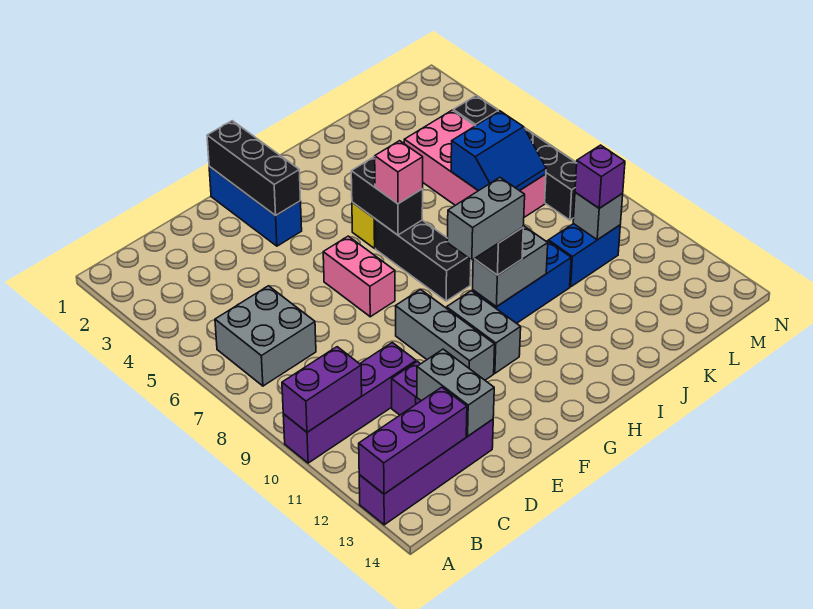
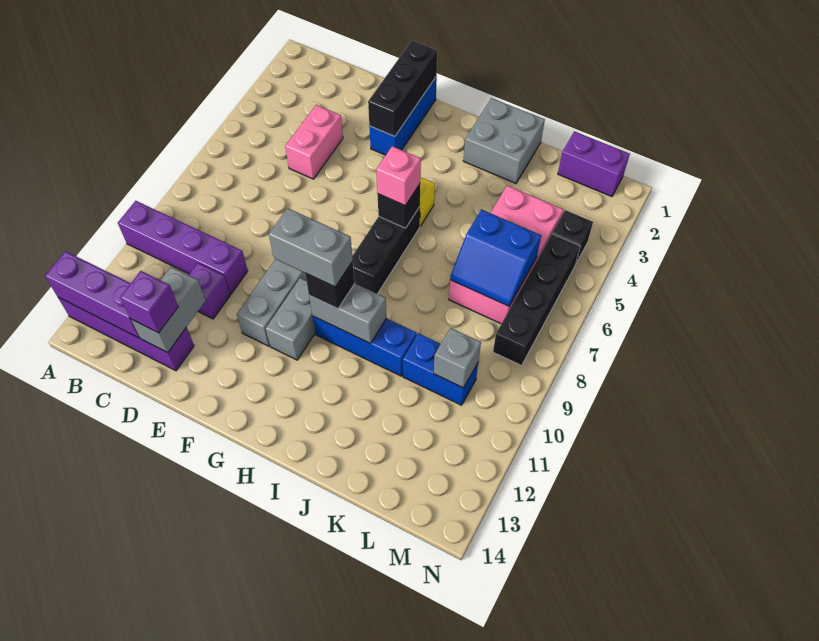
purple 1x2 brick [282,347,362,432] -> purple 1x2 brick moved to [558,131,630,197]
grey 2x2 brick [215,286,316,386] -> grey 2x2 brick moved to [463,98,545,183]
pink 1x2 brick [323,236,395,317] -> pink 1x2 brick moved to [285,105,343,179]
black 1x2 brick [351,157,423,235] -> black 1x1 brick [378,184,420,228]
purple 1x1 brick [575,145,625,208] -> purple 1x1 brick moved to [120,271,178,333]

